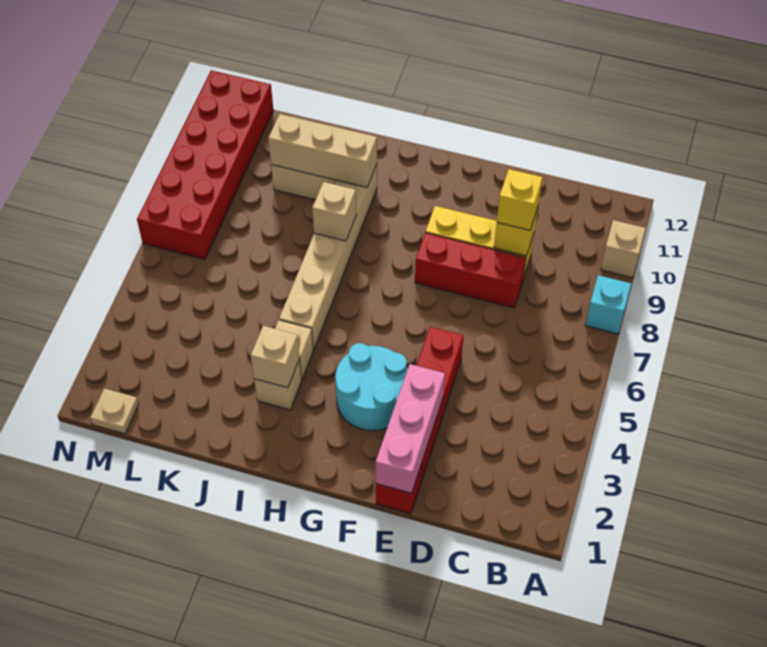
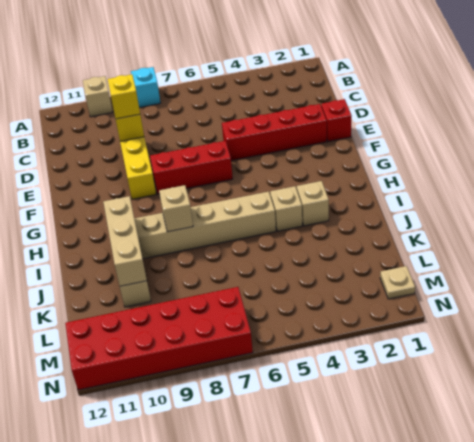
red 1x3 brick [415,233,526,308] -> red 1x3 brick turned to [150,141,233,194]
pink 1x3 brick [376,364,445,493] -> none
cyan 2x2 round brick [335,343,408,431] -> none
tan 1x1 brick [251,326,300,388] -> none

